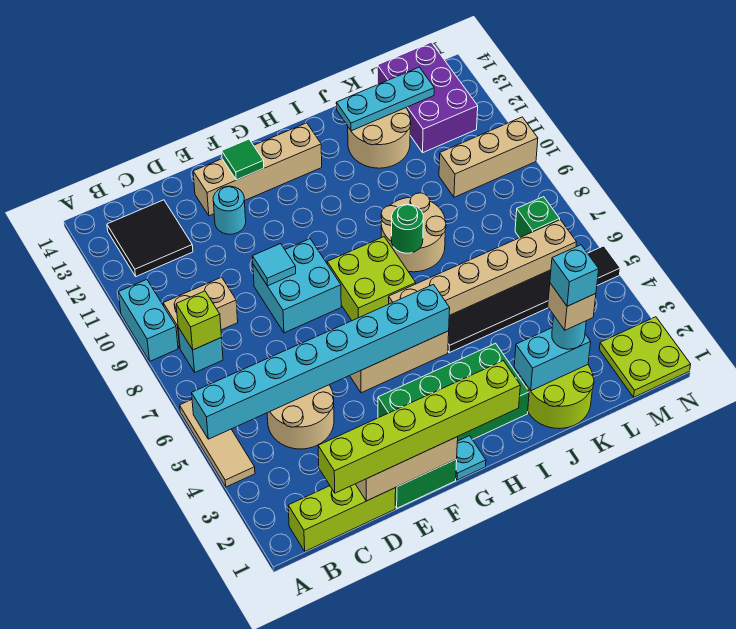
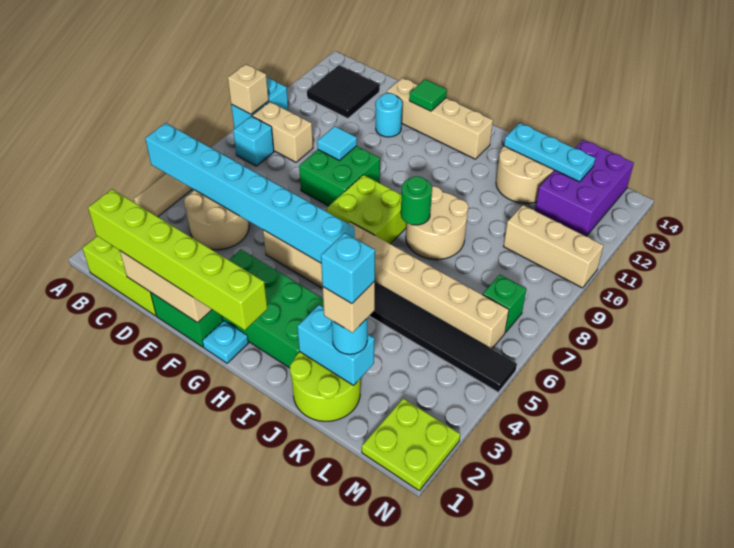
none -> tan 1x1 brick [228,64,269,114]
lime 1x1 brick [176,291,222,350] -> none
cyan 2x2 brick [253,239,341,333] -> green 2x2 brick [299,146,380,206]

